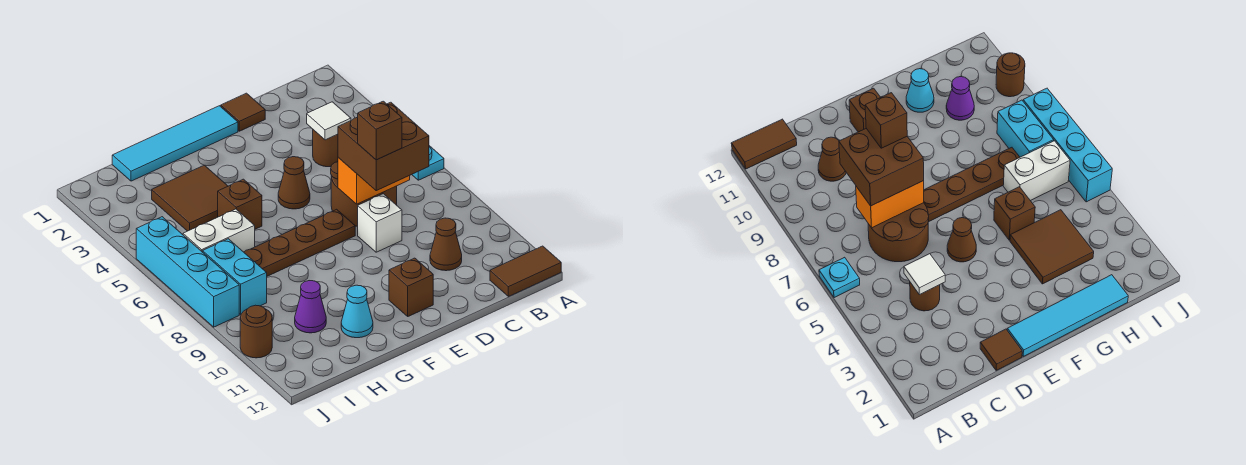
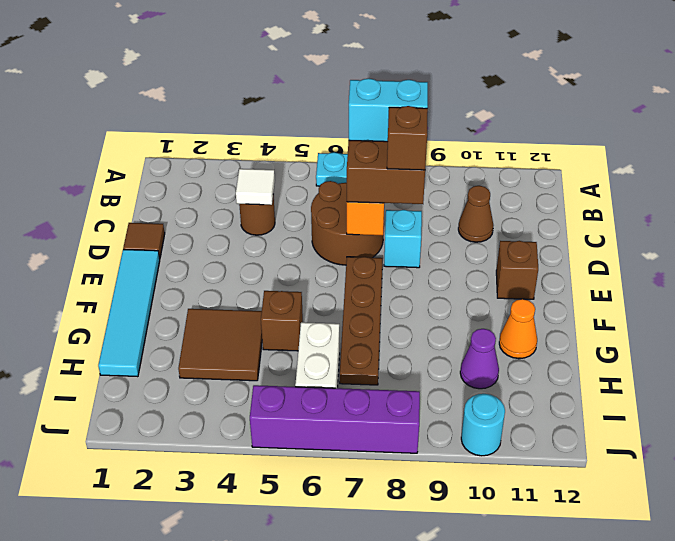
brown 1x2 tile [490,246,561,297] -> none
white 1x1 brick [358,194,402,252] -> cyan 1x1 brick [384,210,422,268]
brown 1x1 cone [278,157,310,209] -> none
cyan 1x1 cone [341,285,373,338] -> orange 1x1 cone [499,299,537,359]
cyan 1x2 brick [203,239,267,315] -> cyan 1x2 brick moved to [349,78,428,142]
cyan 1x4 brick [136,217,239,327] -> purple 1x4 brick [250,385,420,453]
brown 1x1 round brick [240,305,272,358] -> cyan 1x1 round brick [461,394,505,456]

